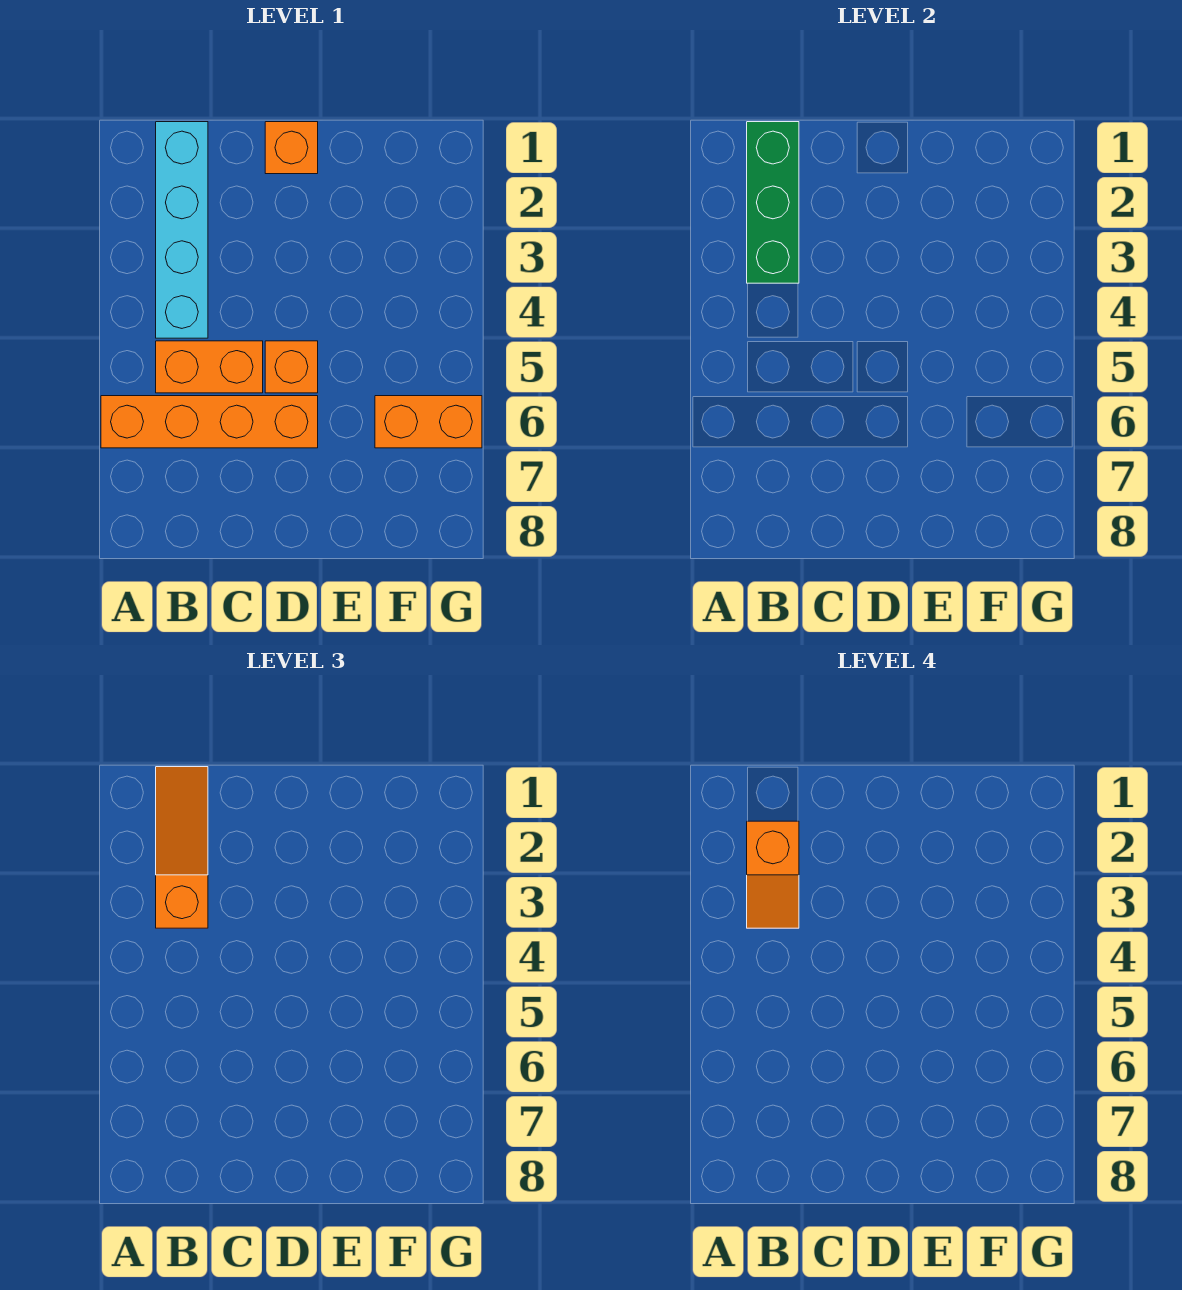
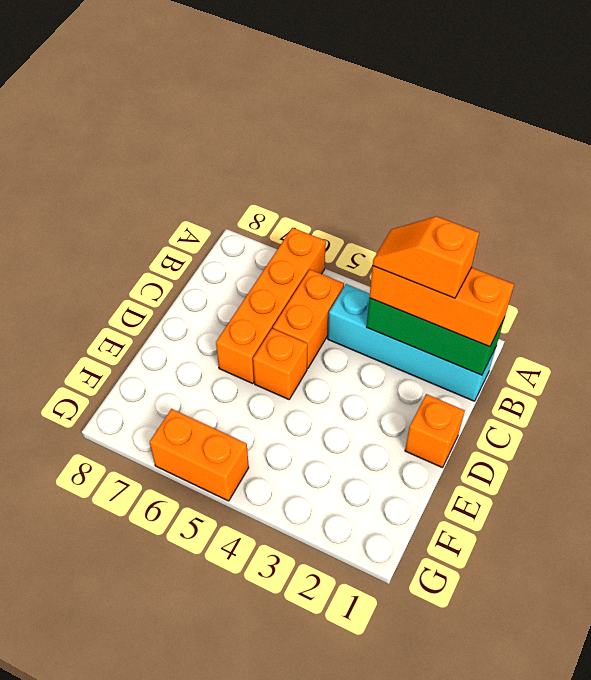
orange 1x3 slope [156,767,208,928] -> orange 1x3 brick [369,266,514,347]
orange 1x2 brick [375,396,482,448] -> orange 1x2 brick turned to [150,409,249,501]

